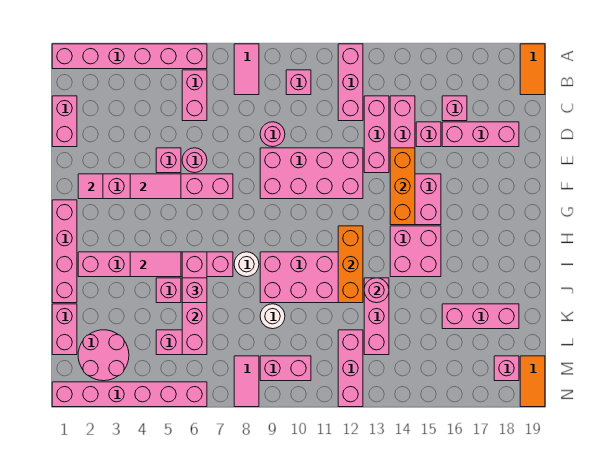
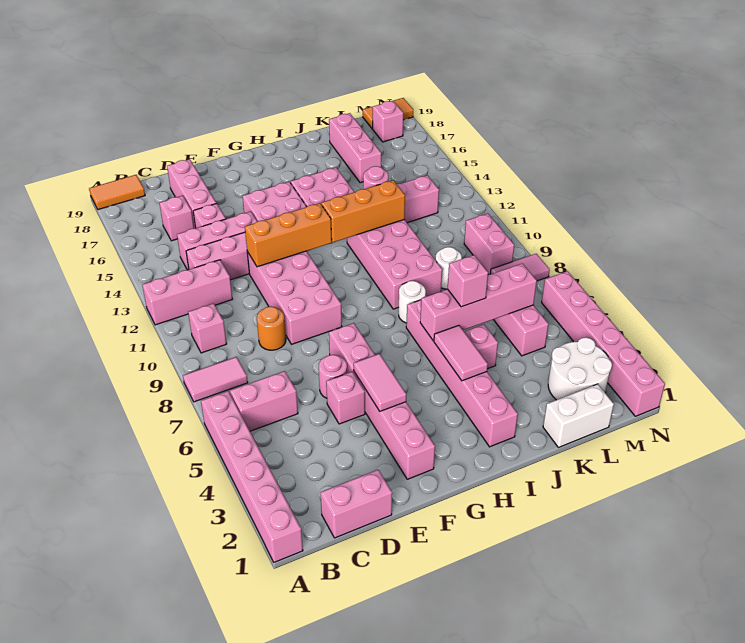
pink 1x1 round brick [260,122,285,147] -> orange 1x1 round brick [257,306,286,350]
orange 1x3 brick [390,148,415,225] -> orange 1x3 brick moved to [245,203,332,267]
pink 1x1 tile [78,174,103,199] -> none
pink 1x4 brick [52,200,77,303] -> none
pink 1x2 brick [52,304,77,355] -> white 1x2 brick [543,384,614,447]
pink 2x2 round brick [78,330,129,381] -> white 2x2 round brick [548,337,612,400]
pink 1x3 brick [338,330,363,407] -> none

